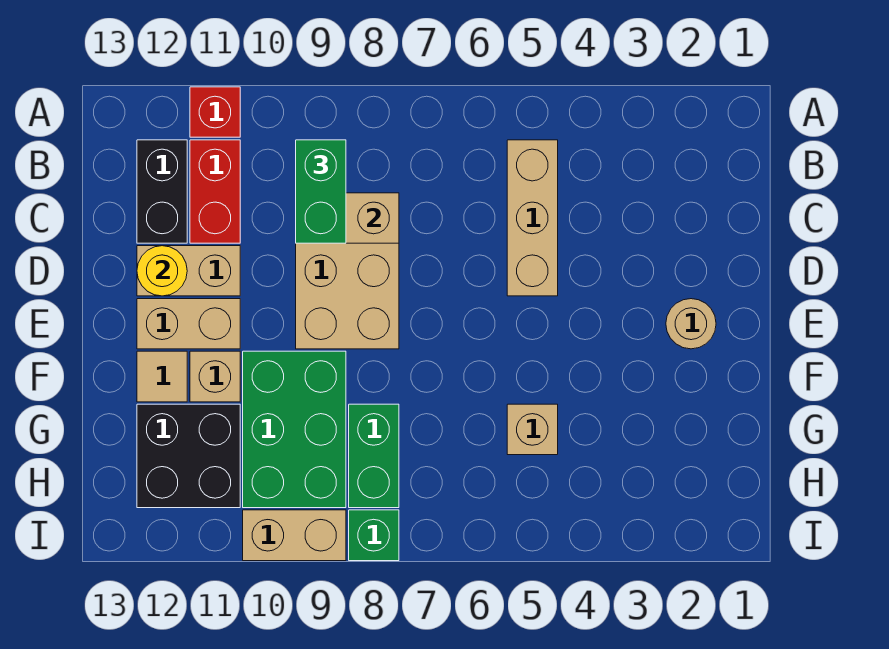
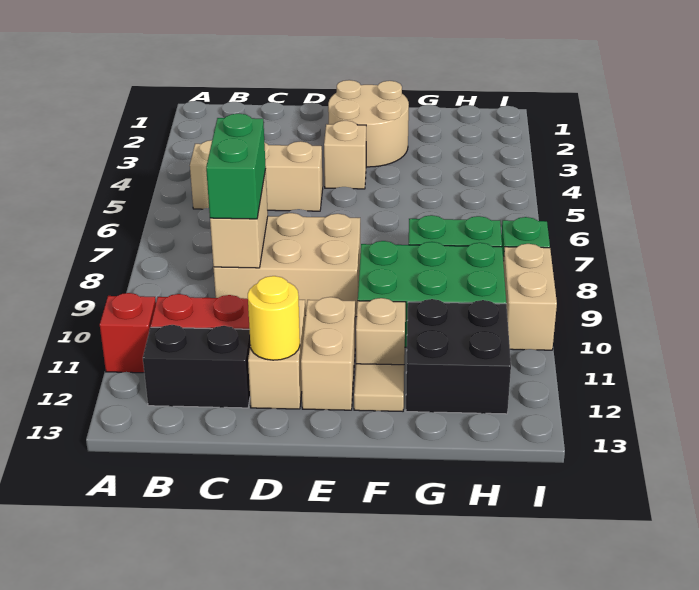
green 1x2 brick [296,140,346,243] -> green 1x2 brick turned to [206,114,266,219]
tan 1x1 round brick [666,299,716,349] -> tan 2x2 round brick [328,80,409,167]
tan 1x1 brick [507,404,558,455] -> tan 1x1 brick moved to [324,121,366,189]

